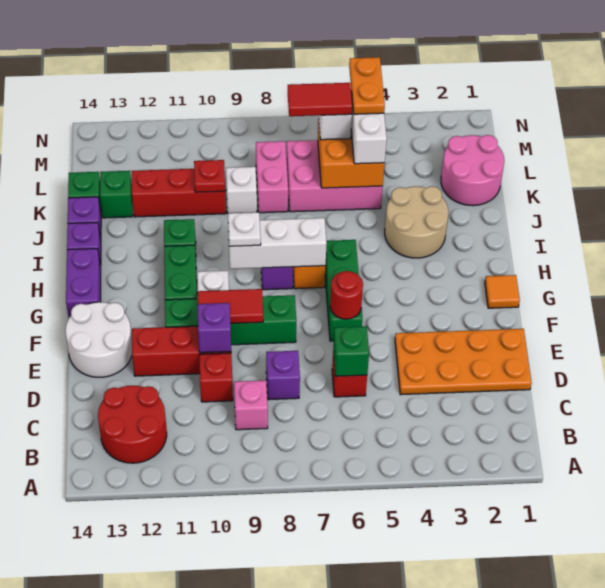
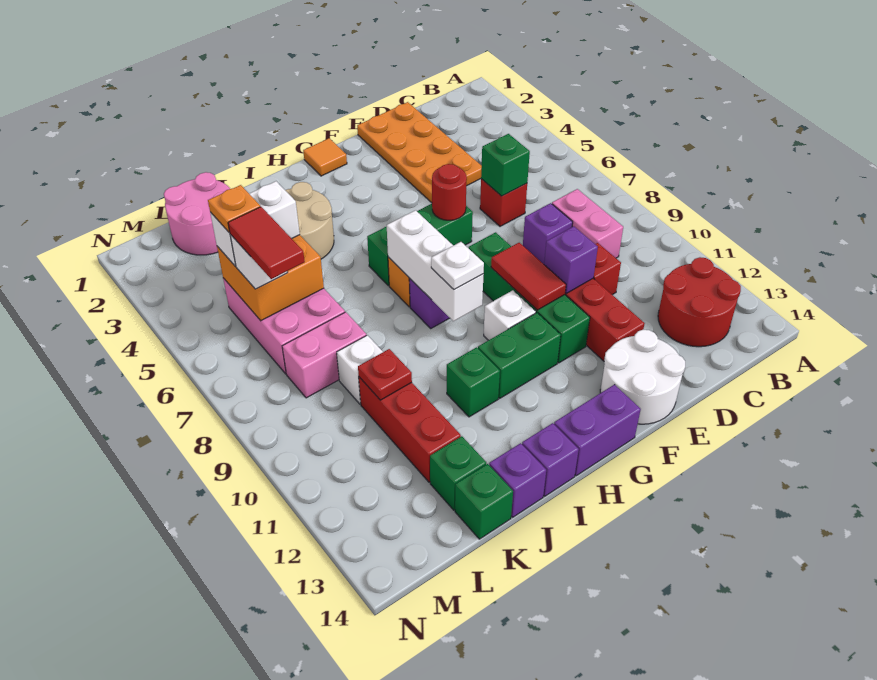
pink 1x1 brick [234,380,268,430] -> pink 1x2 brick [552,189,623,258]
orange 1x2 plate [349,57,385,114] -> orange 1x1 plate [208,185,260,233]

